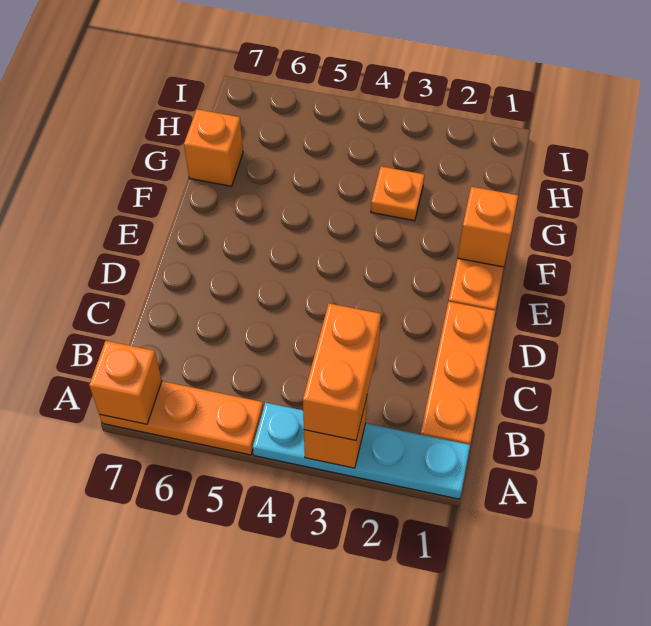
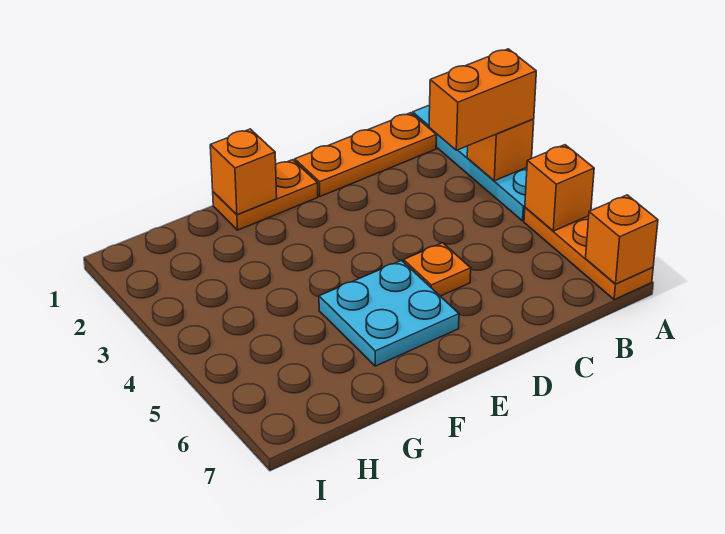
none -> cyan 2x2 plate [319,261,459,366]
orange 1x1 plate [371,166,424,221] -> orange 1x1 plate moved to [404,243,471,296]
orange 1x1 brick [184,109,243,186] -> orange 1x1 brick moved to [525,145,594,231]

